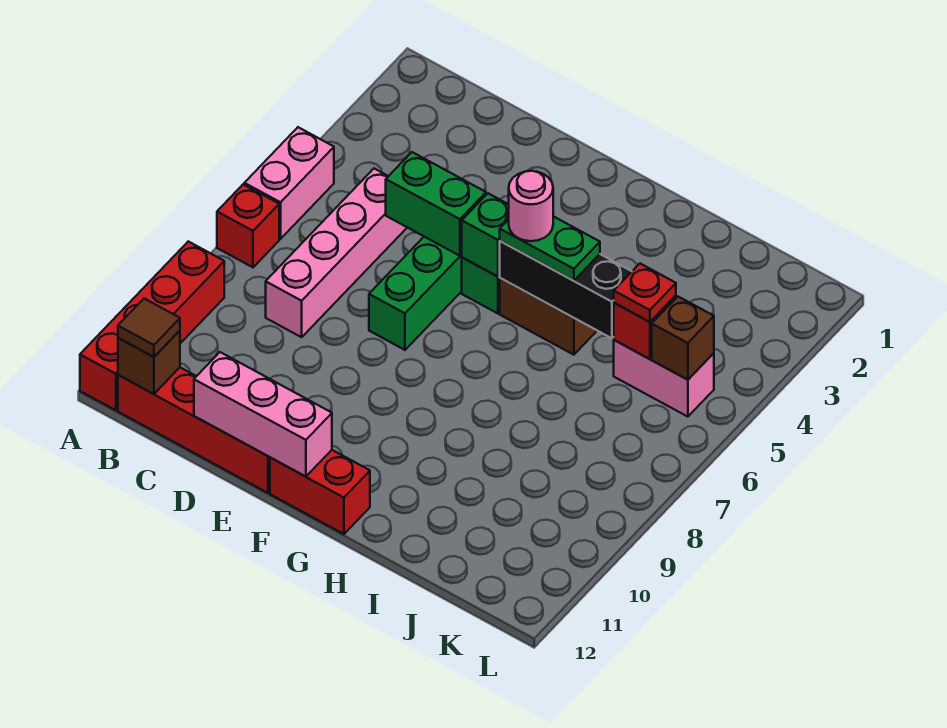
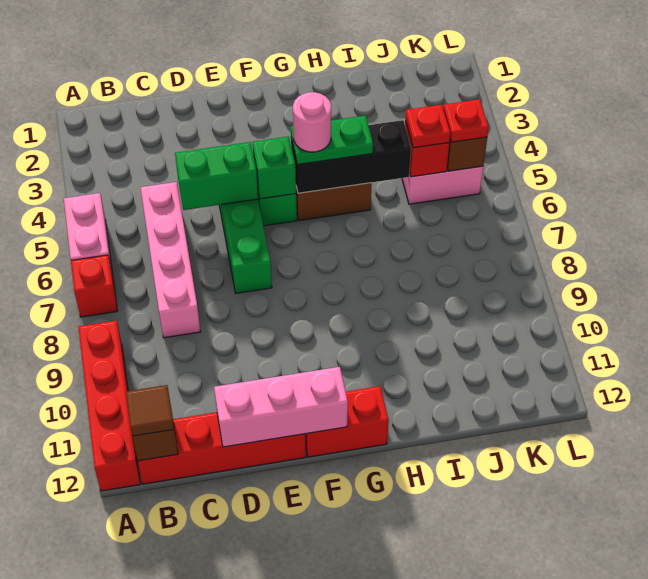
none -> red 1x1 plate [444,99,489,142]

